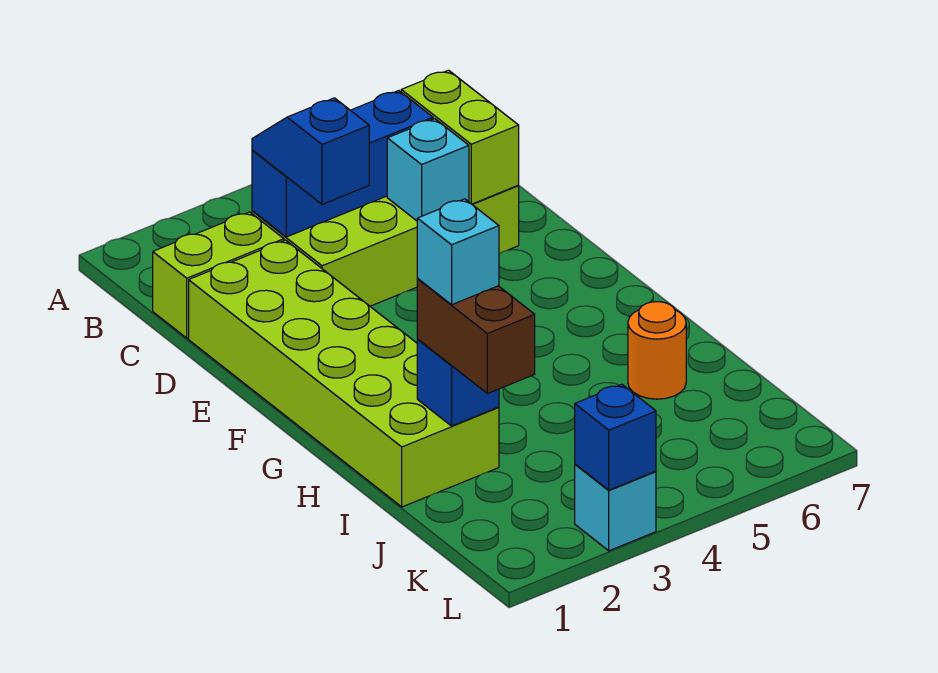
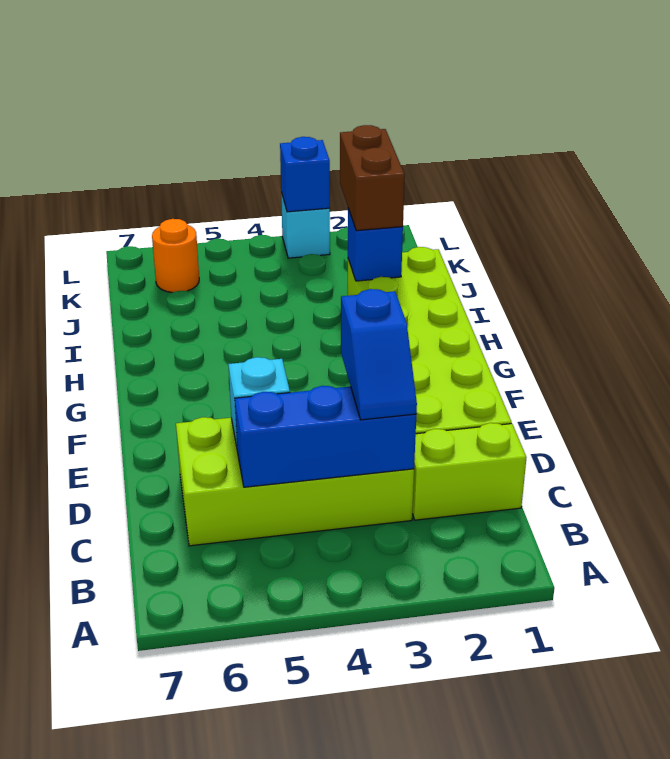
lime 1x2 brick [401,70,519,204] -> none
cyan 1x1 brick [417,199,499,305] -> none
orange 1x1 round brick [628,302,686,399] -> orange 1x1 round brick moved to [152,219,199,292]

